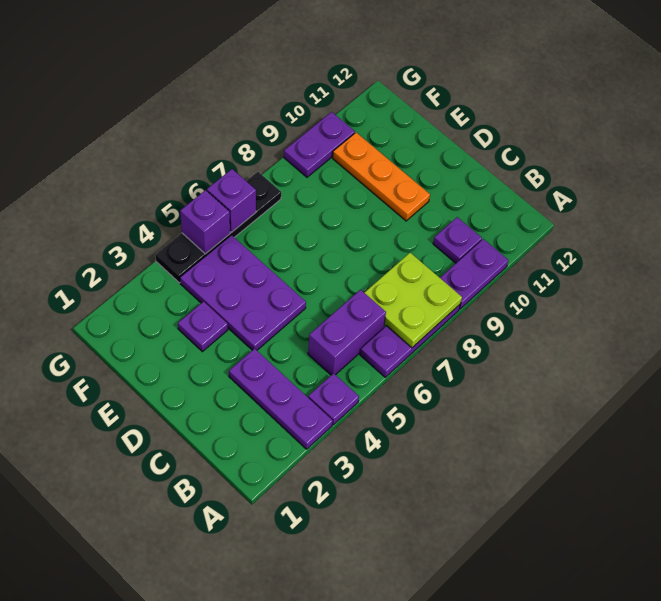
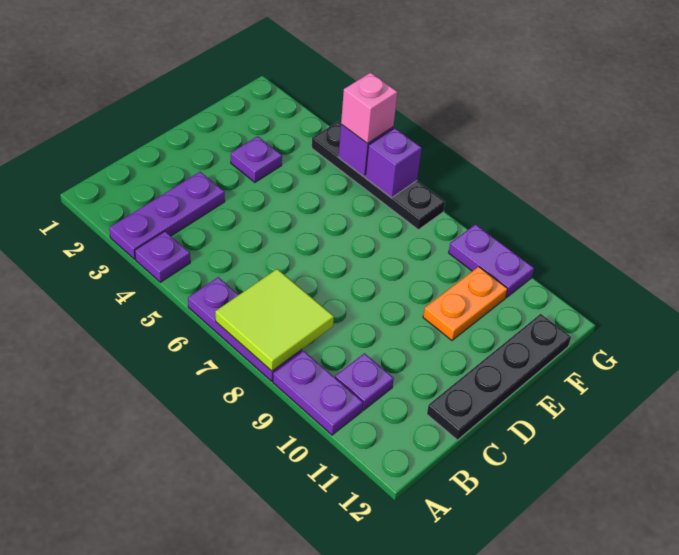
lime 2x2 plate [364,253,462,348] -> lime 2x2 tile [215,269,334,371]
purple 1x2 brick [308,290,386,375] -> none
none -> black 1x4 plate [427,314,571,440]
purple 2x3 plate [180,235,306,350] -> none
orange 1x3 plate [333,133,430,221] -> orange 1x2 plate [423,267,508,340]
none -> pink 1x1 brick [341,73,398,143]

